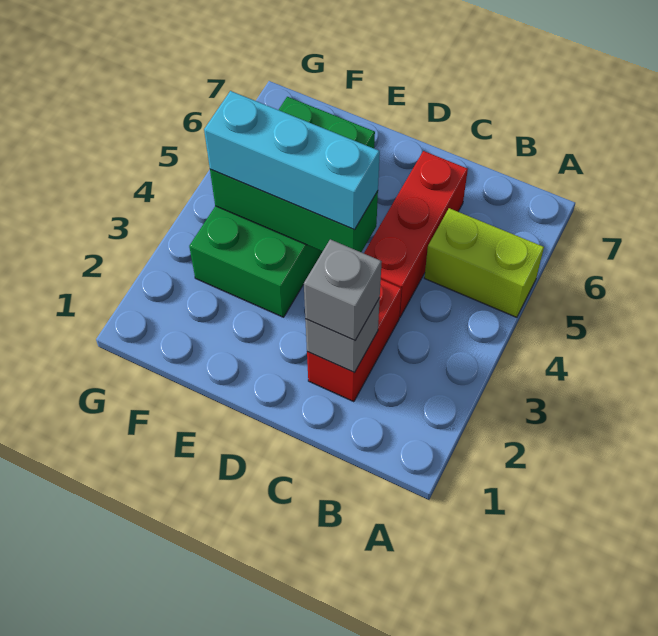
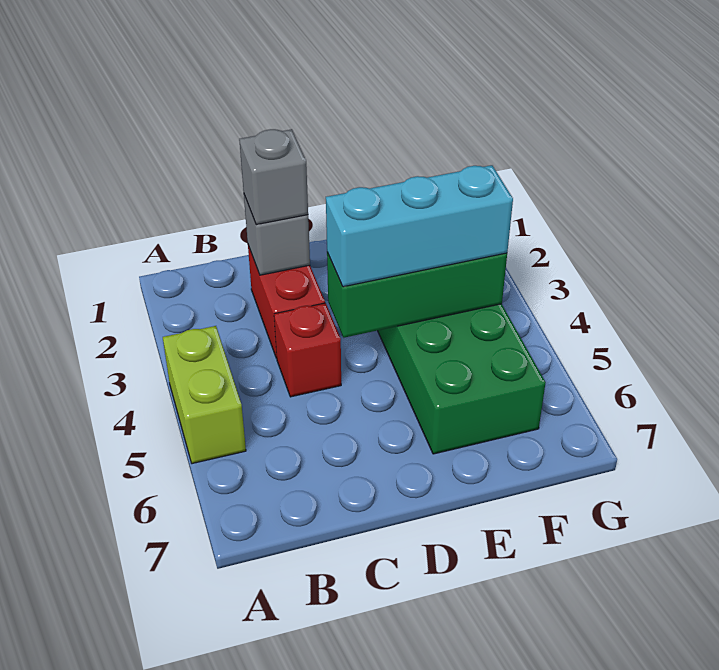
lime 1x2 brick [424,208,544,317] -> lime 1x2 brick turned to [163,326,246,464]
red 1x3 brick [364,151,468,317] -> red 1x1 brick [274,303,341,397]

